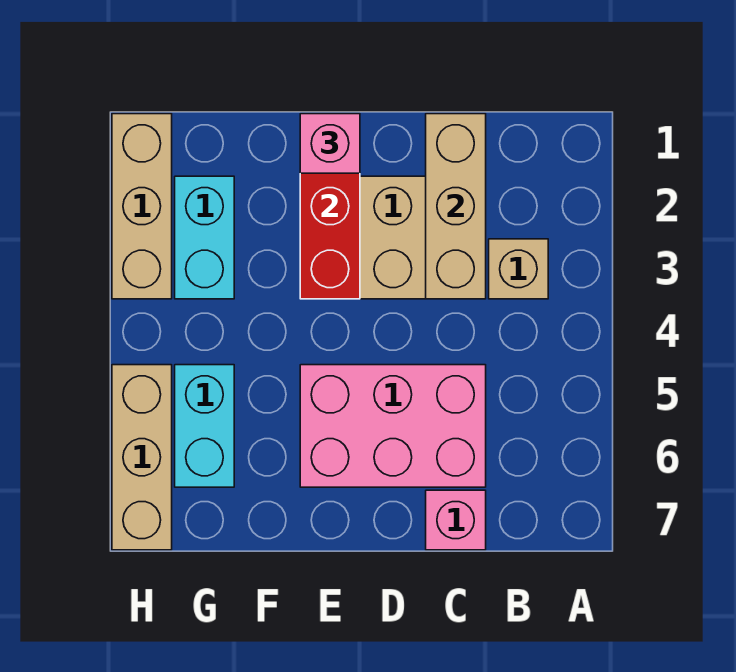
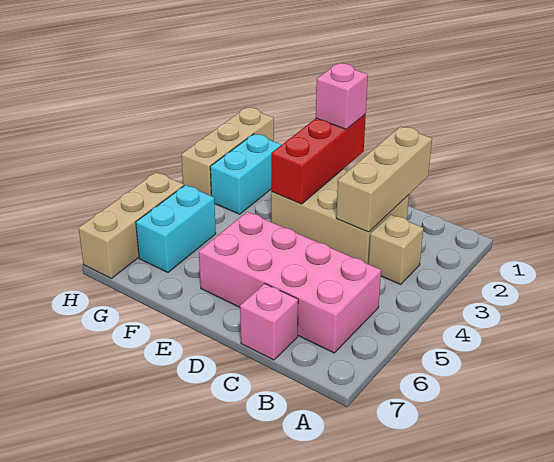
pink 2x3 brick [300,365,486,487] -> pink 2x4 brick [199,212,381,353]

